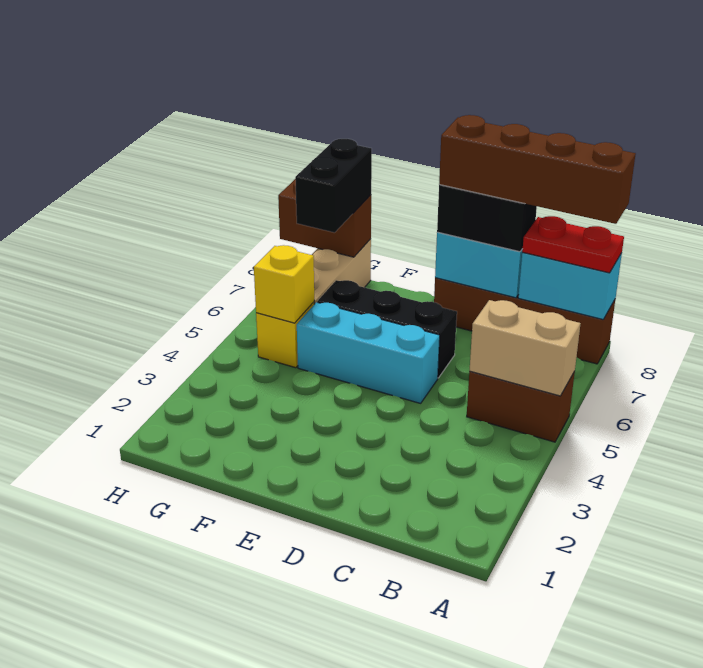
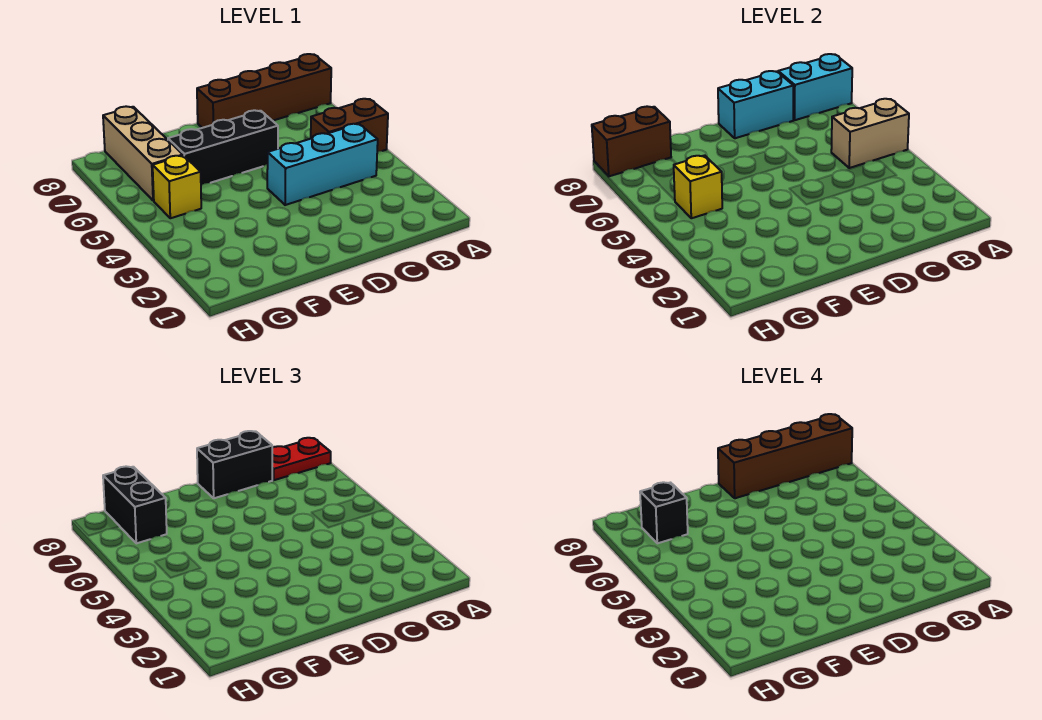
cyan 1x3 brick [297,302,440,403] -> cyan 1x3 brick moved to [267,124,378,205]
none -> black 1x1 brick [640,482,688,543]

